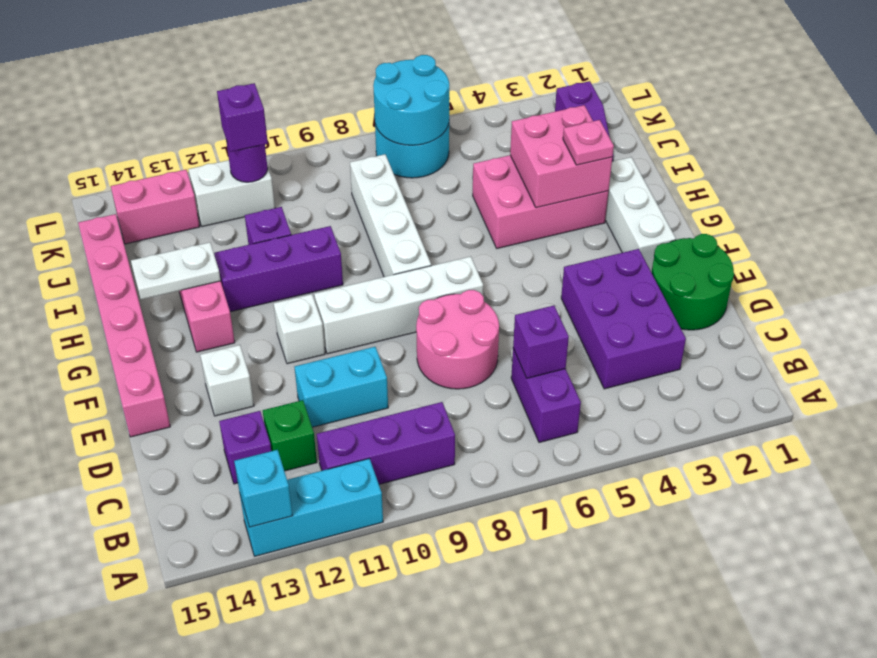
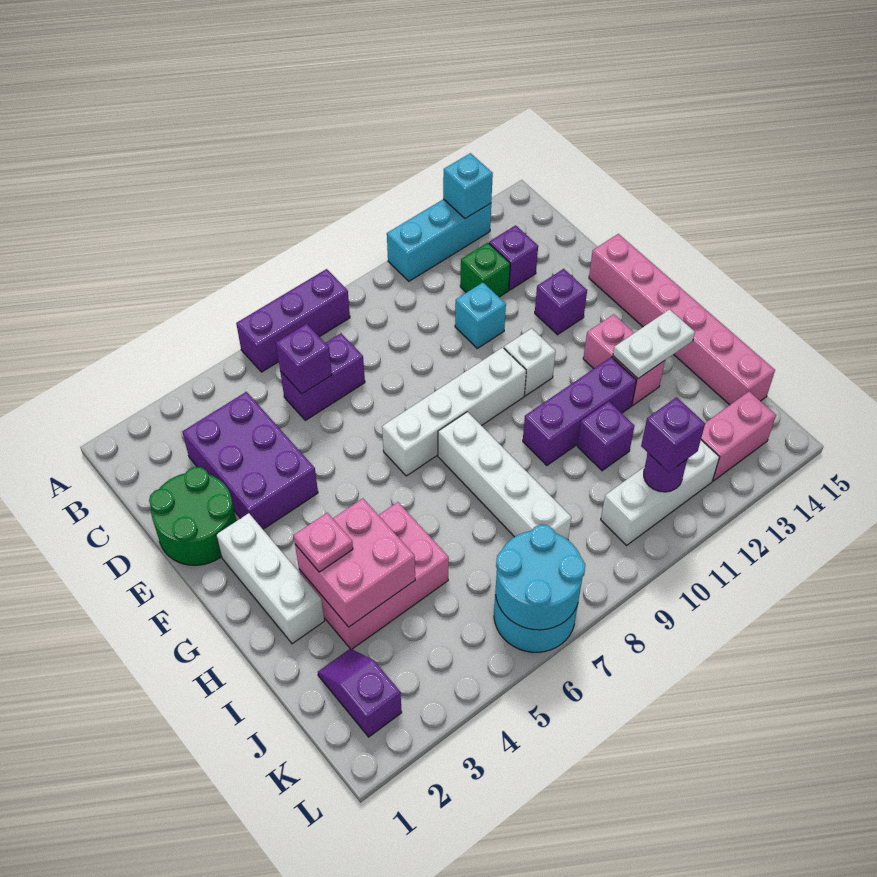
purple 1x2 brick [511,349,581,442] -> purple 1x2 brick turned to [280,333,365,420]
purple 1x3 brick [317,402,455,484] -> purple 1x3 brick moved to [236,269,350,372]
pink 2x2 round brick [416,290,499,389] -> none
cyan 1x2 brick [295,347,388,427] -> cyan 1x1 brick [455,283,506,348]
white 1x1 brick [200,345,254,416] -> purple 1x1 brick [535,269,587,335]
white 1x2 brick [188,160,275,227] -> white 1x3 brick [601,440,719,545]

